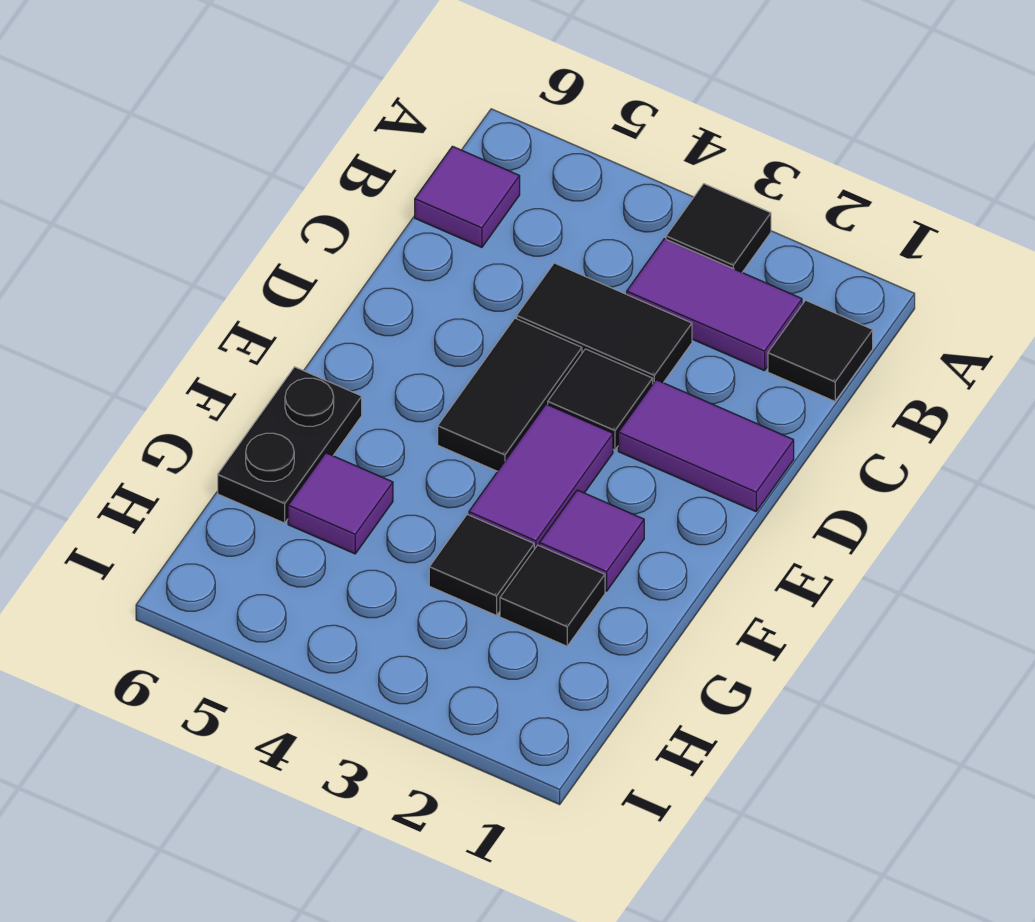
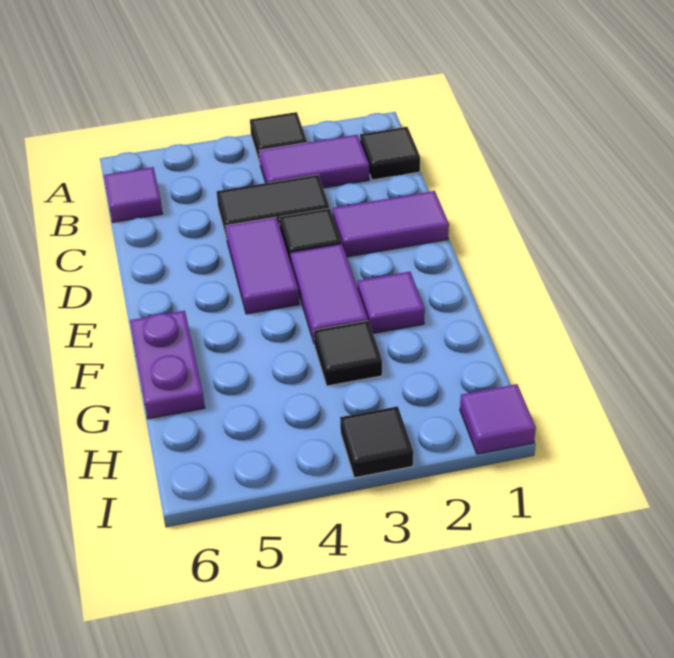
black 1x2 tile [438,318,582,471] -> purple 1x2 tile [226,217,299,314]
black 1x2 plate [218,367,362,523] -> purple 1x2 plate [130,311,205,419]
black 1x1 tile [500,545,605,646] -> black 1x1 tile moved to [340,406,413,478]
purple 1x1 tile [288,453,393,554] -> purple 1x1 tile moved to [460,384,536,454]

